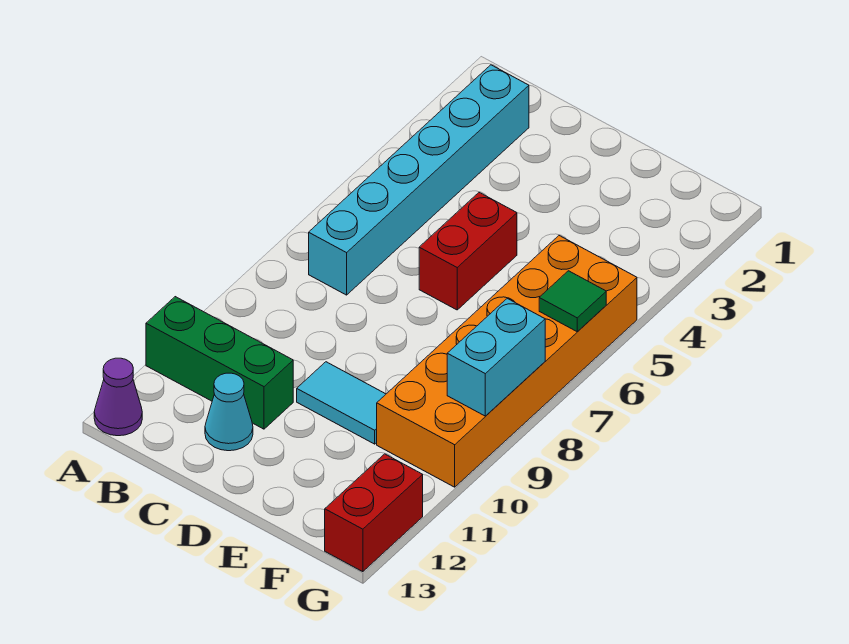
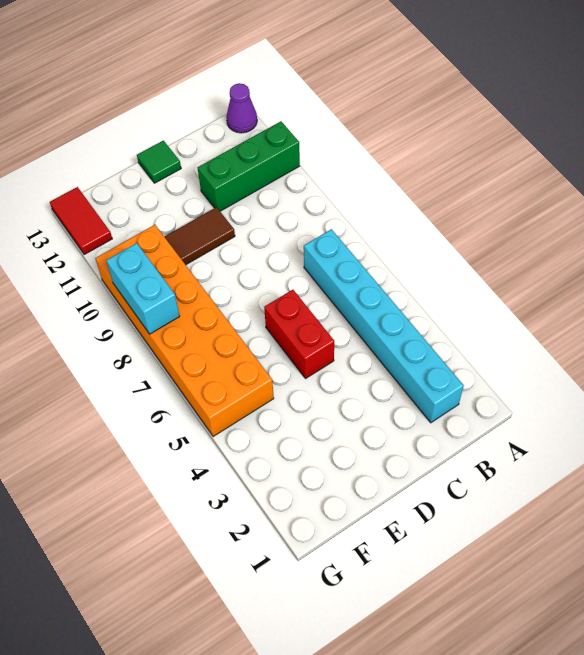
cyan 1x1 cone [205,373,253,451] -> none
cyan 1x2 tile [297,362,386,444] -> brown 1x2 tile [164,207,235,265]
green 1x1 tile [539,271,606,332] -> green 1x1 tile moved to [137,141,181,183]
red 1x2 brick [325,454,423,572] -> red 1x2 tile [50,187,112,255]

